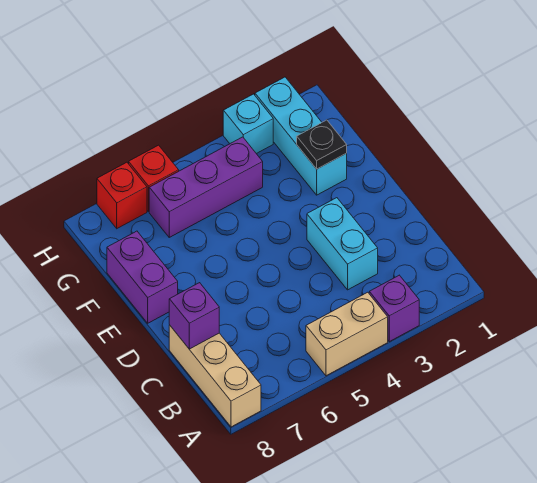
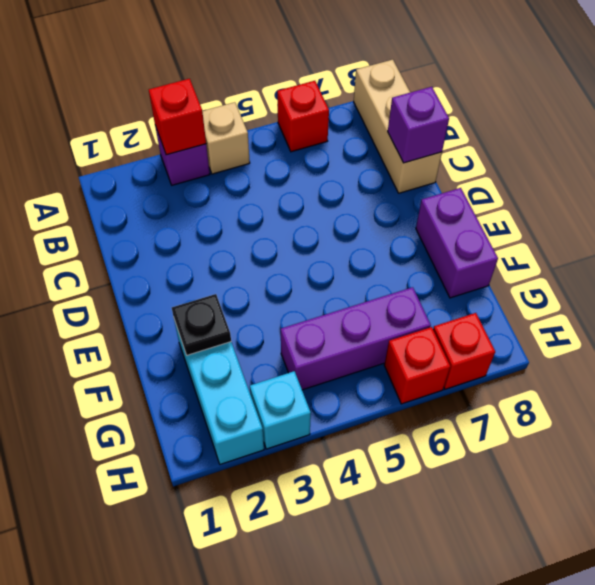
none -> red 1x1 brick [149,79,206,155]
tan 1x2 brick [306,292,388,376] -> tan 1x1 brick [202,102,250,174]
none -> red 1x1 brick [277,81,329,152]
cyan 1x2 brick [307,198,378,290] -> none

